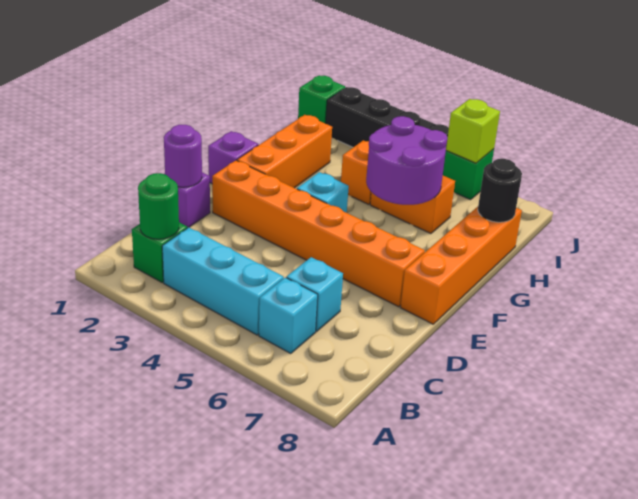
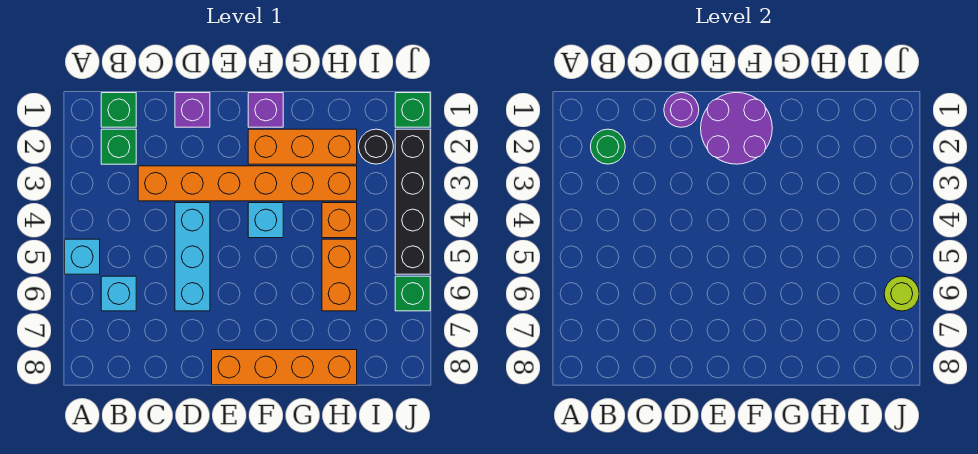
none -> green 1x1 brick [101,93,136,127]
cyan 1x3 brick [162,227,284,335] -> cyan 1x3 brick moved to [175,203,210,311]
cyan 1x1 brick [287,257,343,331] -> cyan 1x1 brick moved to [65,239,100,274]
orange 1x6 brick [212,160,425,307] -> orange 1x6 brick turned to [138,166,357,201]
purple 2x2 round brick [366,116,448,205] -> purple 2x2 round brick moved to [701,93,772,164]
black 1x1 round brick [478,159,522,222] -> black 1x1 round brick moved to [359,129,393,164]
lime 1x1 brick [446,99,500,163] -> lime 1x1 round brick [884,276,919,311]

